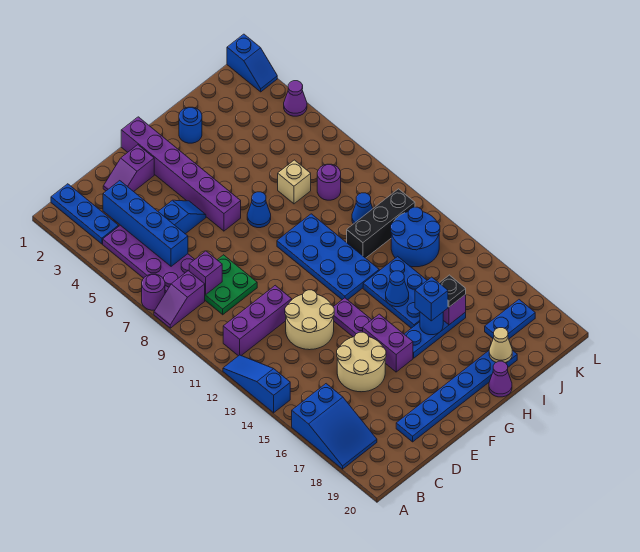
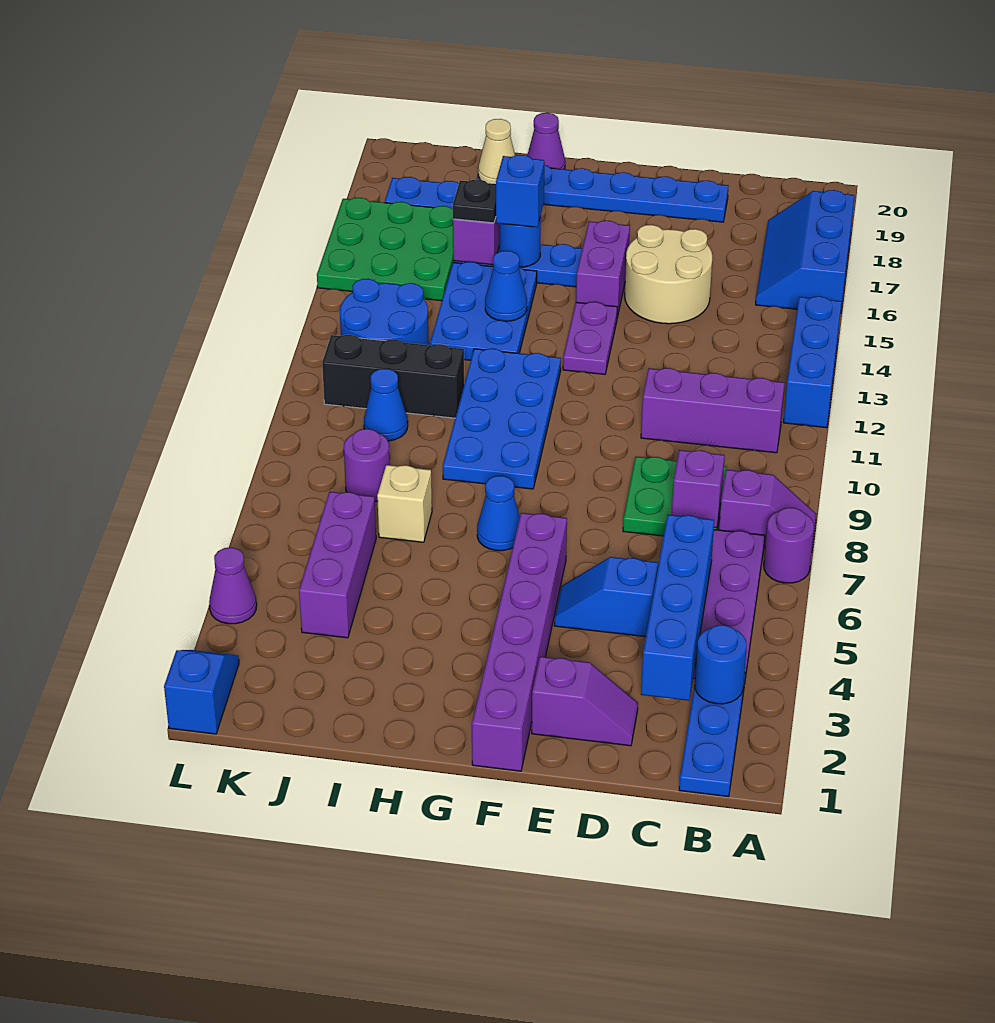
blue 1x3 slope [223,355,290,413] -> blue 1x3 brick [783,296,842,428]
blue 2x3 slope [292,384,377,469] -> blue 2x3 slope turned to [756,190,855,310]
tan 2x2 round brick [285,290,334,350] -> none
blue 1x1 round brick [179,107,202,143] -> blue 1x1 round brick moved to [695,625,747,704]
none -> purple 1x3 brick [299,492,376,638]
none -> green 3x3 plate [317,198,453,301]

